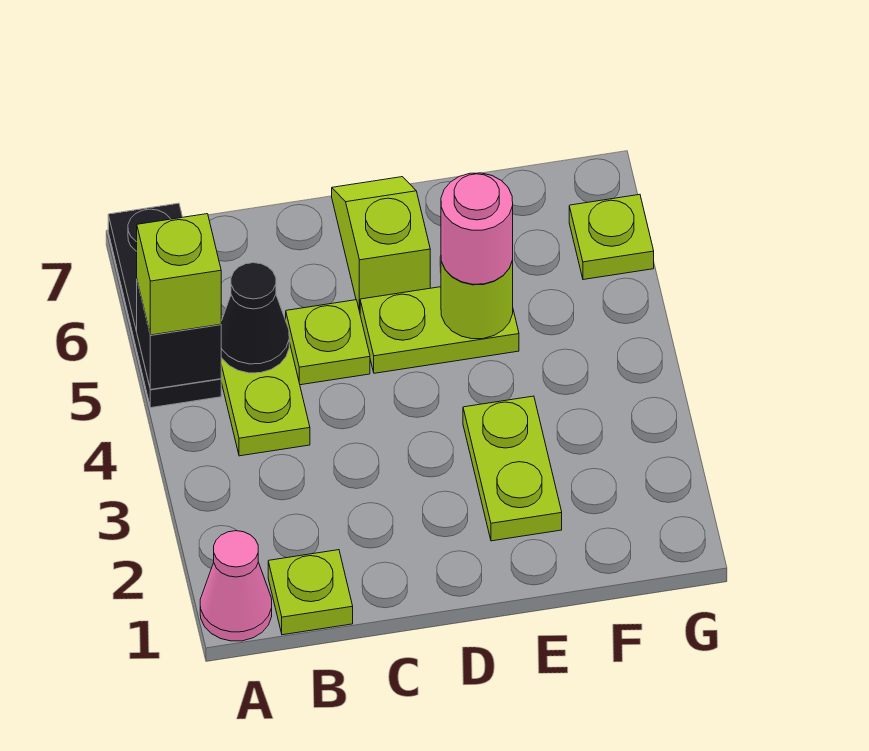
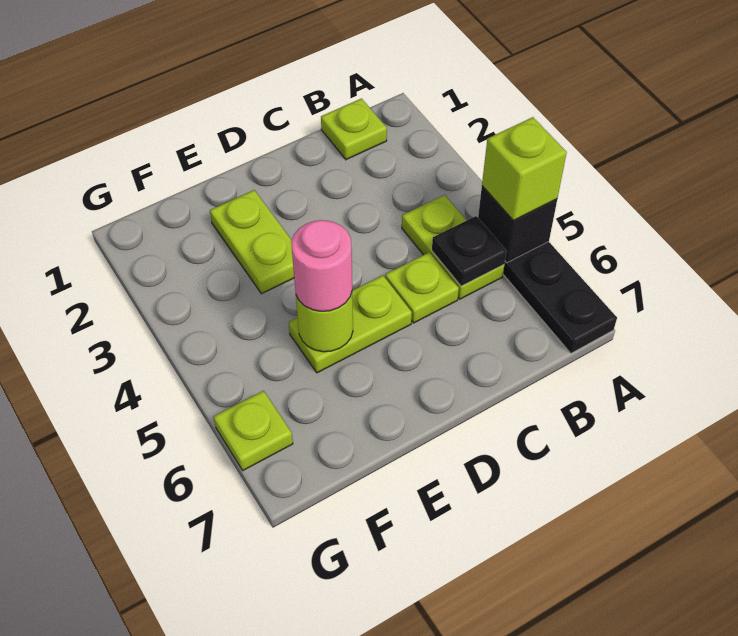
pink 1x1 cone [200,531,272,641] -> none
black 1x1 cone [221,263,289,373] -> black 1x1 plate [432,216,507,286]
lime 1x2 slope [332,177,430,312] -> none

